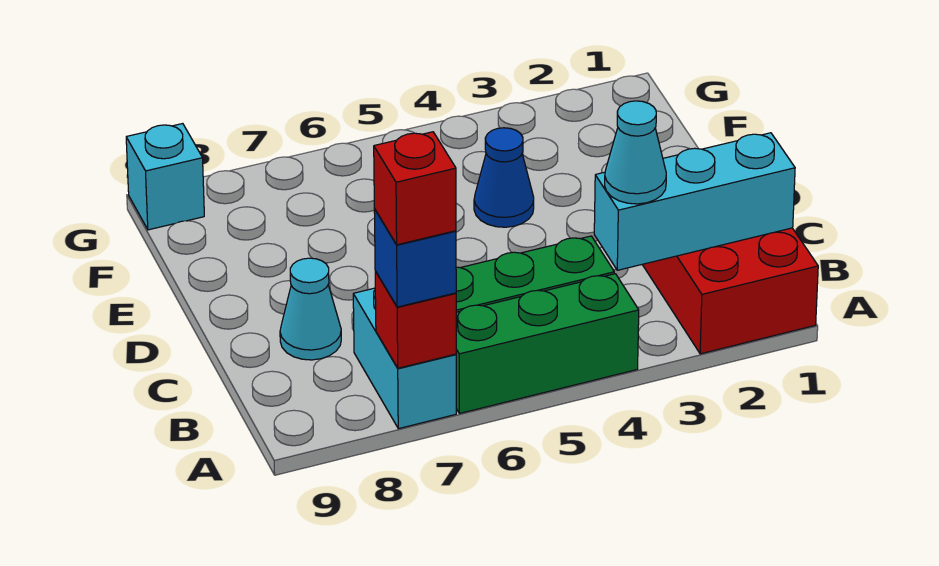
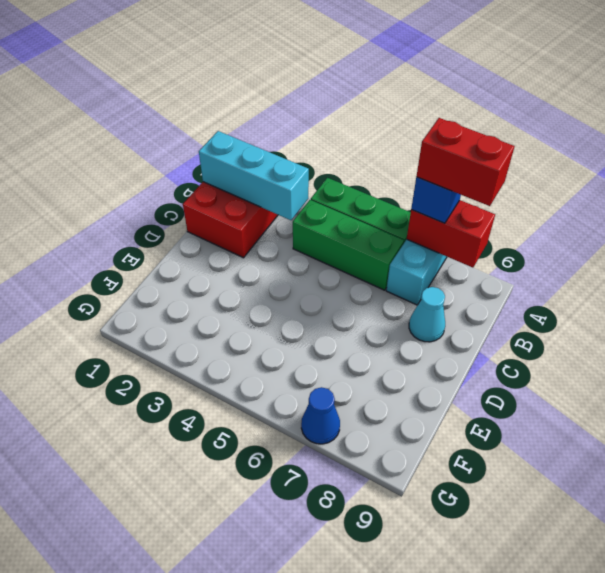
red 1x1 brick [375,271,456,368] -> red 1x2 brick [407,200,495,268]
red 1x1 brick [374,132,456,245] -> red 1x2 brick [416,118,515,206]
cyan 1x1 cone [605,101,666,204] -> none
blue 1x1 cone [474,128,534,227] -> blue 1x1 cone moved to [301,387,340,444]
cyan 1x1 brick [126,124,204,230] -> none

